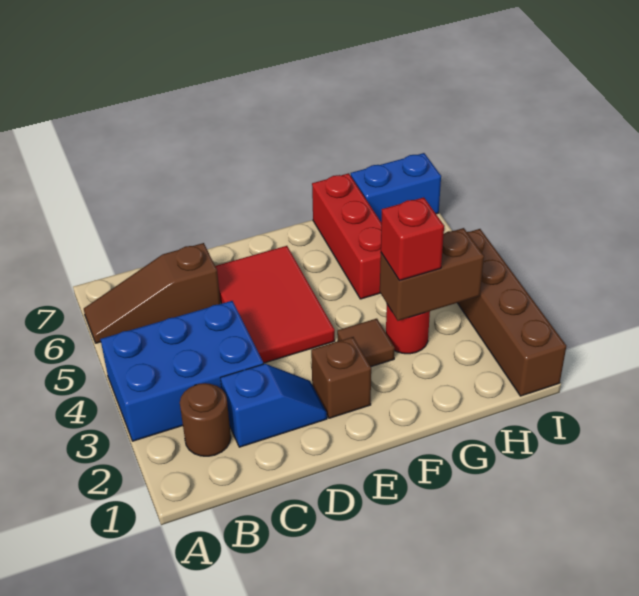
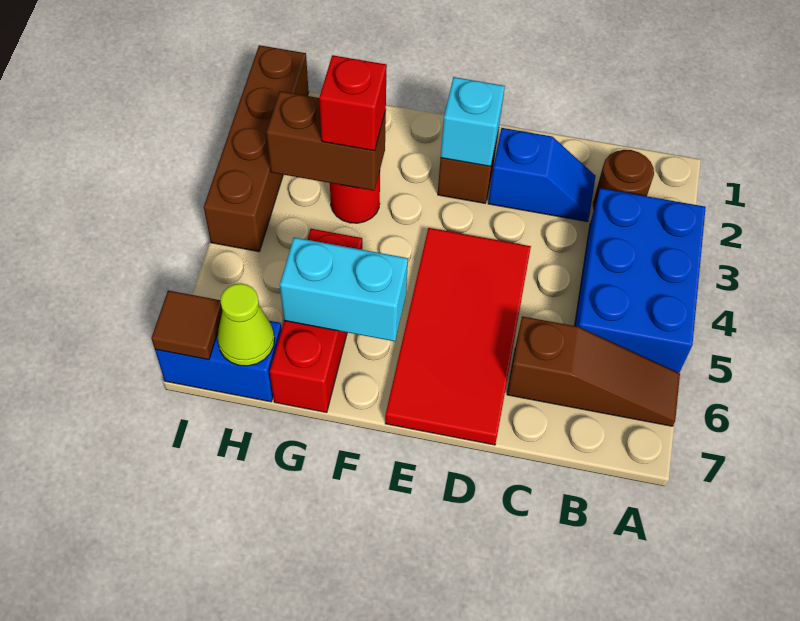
blue 2x3 brick [100,301,263,441] -> blue 2x3 brick turned to [575,188,706,373]
blue 1x2 slope [221,364,327,447] -> blue 1x2 slope turned to [488,128,595,222]
red 2x3 tile [215,246,335,363] -> red 2x4 tile [385,228,531,445]
none -> cyan 1x1 brick [441,77,505,166]
brown 1x1 tile [337,319,395,367] -> brown 1x1 tile moved to [151,290,222,360]
none -> cyan 1x2 brick [280,237,408,341]
none -> lime 1x1 cone [217,284,275,366]

